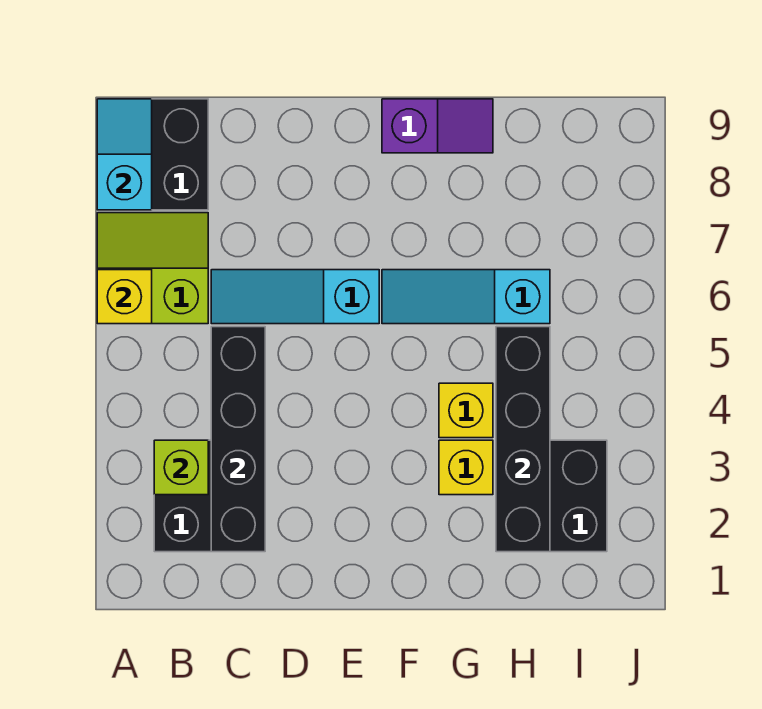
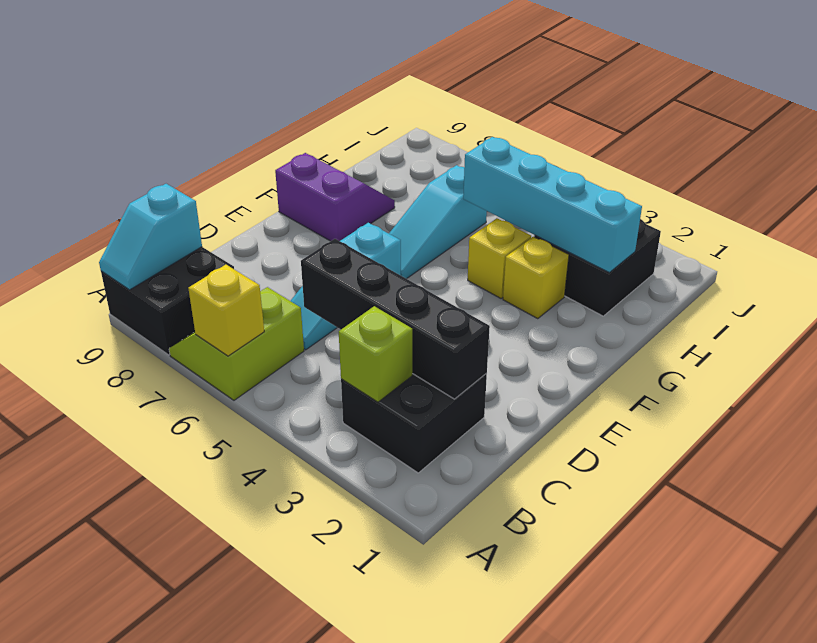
cyan 1x2 slope [97,99,152,210] -> cyan 1x2 slope turned to [99,184,202,290]
purple 1x2 slope [382,99,493,153] -> purple 2x2 slope [275,153,395,241]
black 1x4 brick [496,327,550,552] -> cyan 1x4 brick [463,137,642,273]

